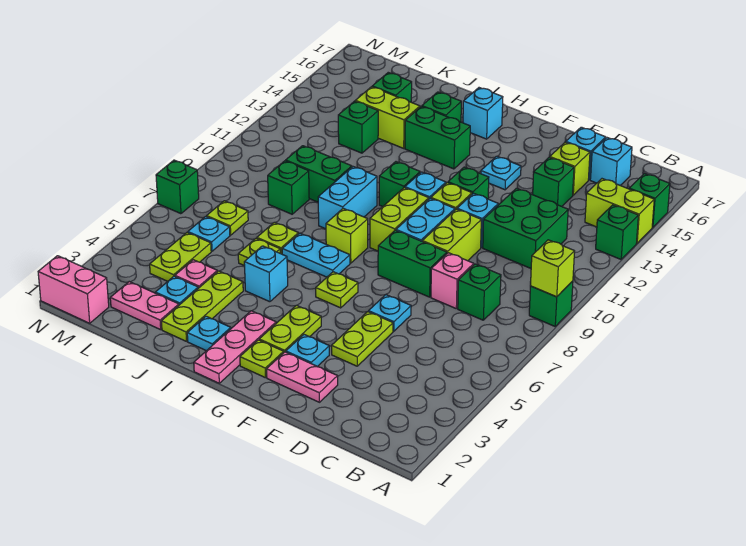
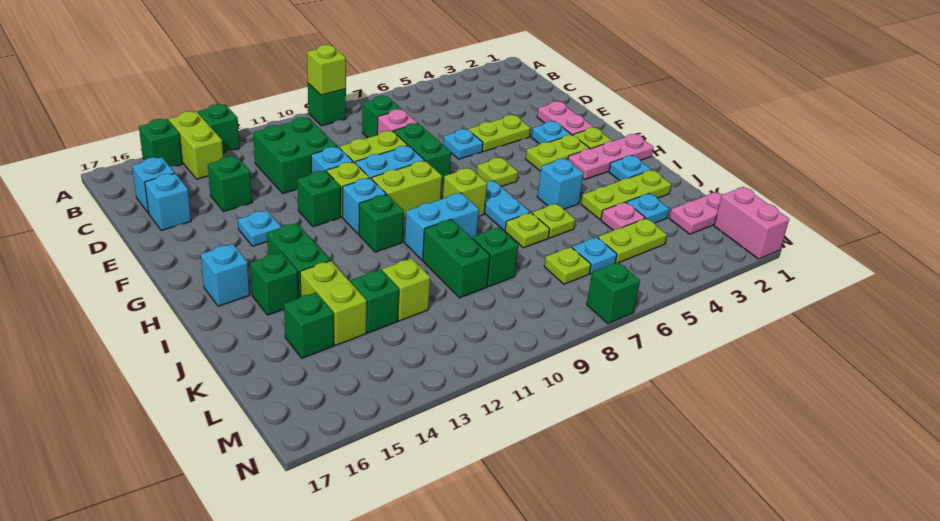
lime 1x1 brick [550,142,590,195] -> lime 1x1 brick moved to [382,258,430,321]
pink 1x2 plate [110,282,179,330] -> pink 1x2 plate turned to [669,192,722,234]

